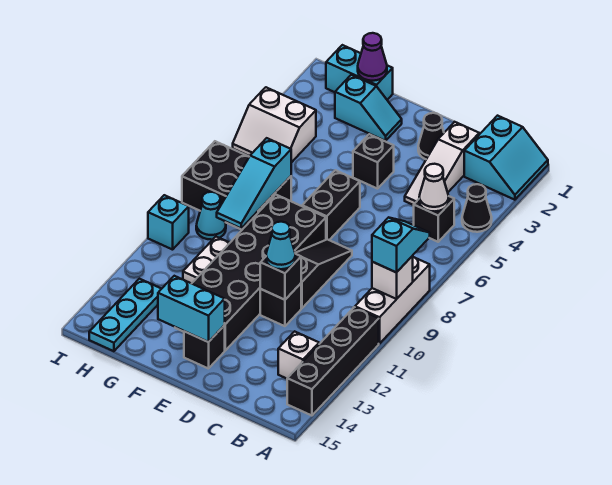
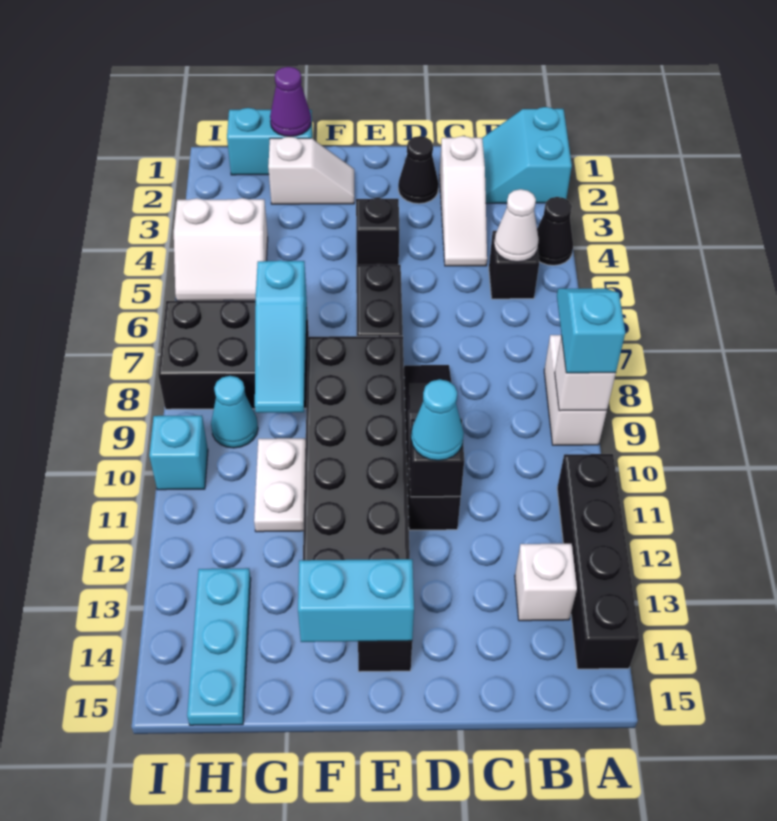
cyan 2x2 slope [464,116,548,200] -> cyan 2x2 slope turned to [482,107,572,203]
white 1x3 brick [355,257,430,344] -> white 1x2 brick [544,335,607,445]
cyan 1x2 slope [335,75,402,141] -> white 1x2 slope [268,137,354,204]

